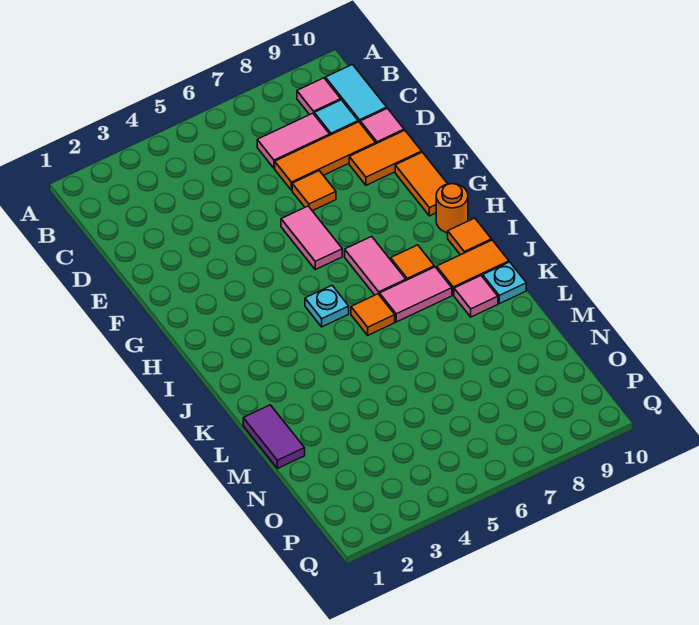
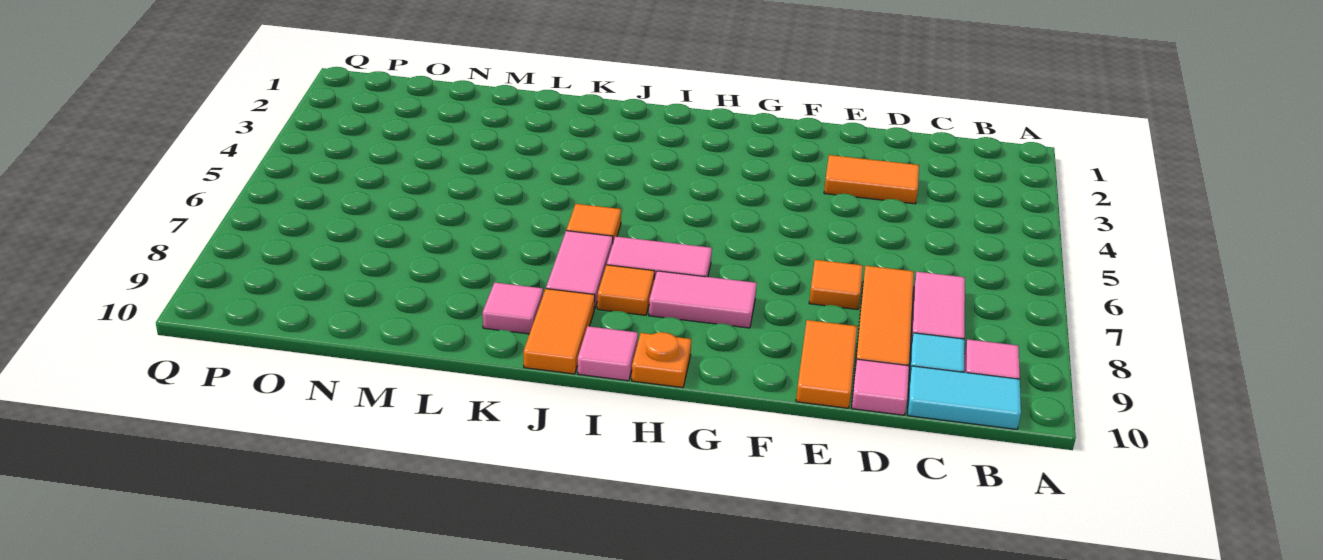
pink 1x2 tile [281,206,342,270] -> pink 1x2 tile moved to [649,271,757,328]
orange 1x2 tile [395,152,447,216] -> orange 1x2 tile moved to [824,155,919,204]
orange 1x1 round brick [436,184,468,233] -> orange 1x1 plate [632,332,691,388]
cyan 1x1 plate [305,285,349,327] -> none
orange 1x1 tile [448,218,492,255] -> pink 1x1 tile [578,326,638,381]
cyan 1x1 plate [483,262,526,304] -> none
purple 1x2 tile [243,405,305,468] -> none

